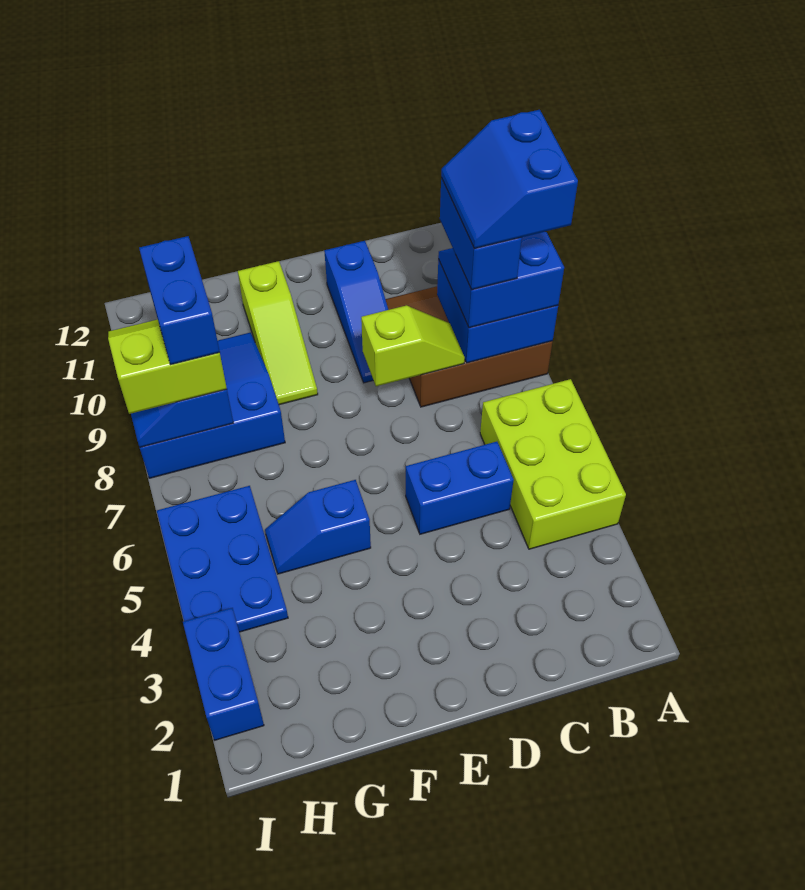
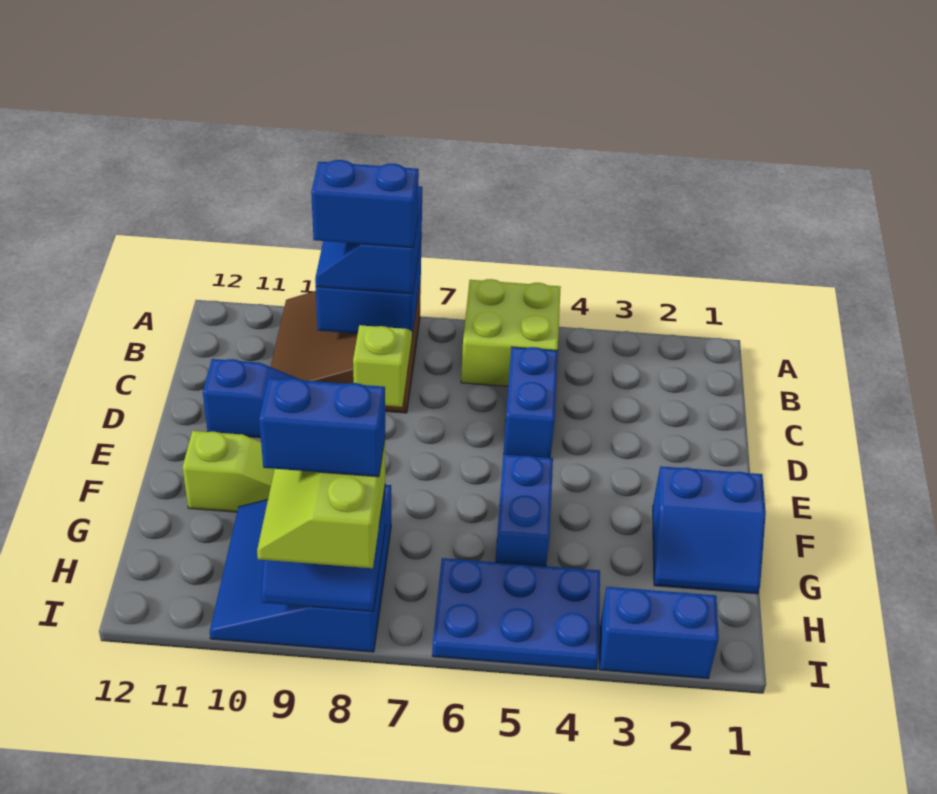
lime 2x3 brick [480,379,626,549] -> lime 2x2 brick [461,279,561,386]
blue 2x2 slope [441,110,578,249] -> blue 2x2 slope moved to [653,466,766,594]
blue 1x2 slope [265,480,371,574] -> blue 1x2 brick [495,454,553,566]

